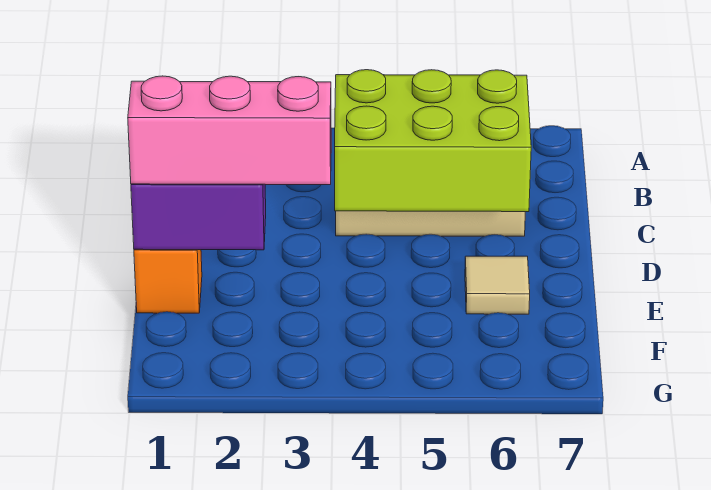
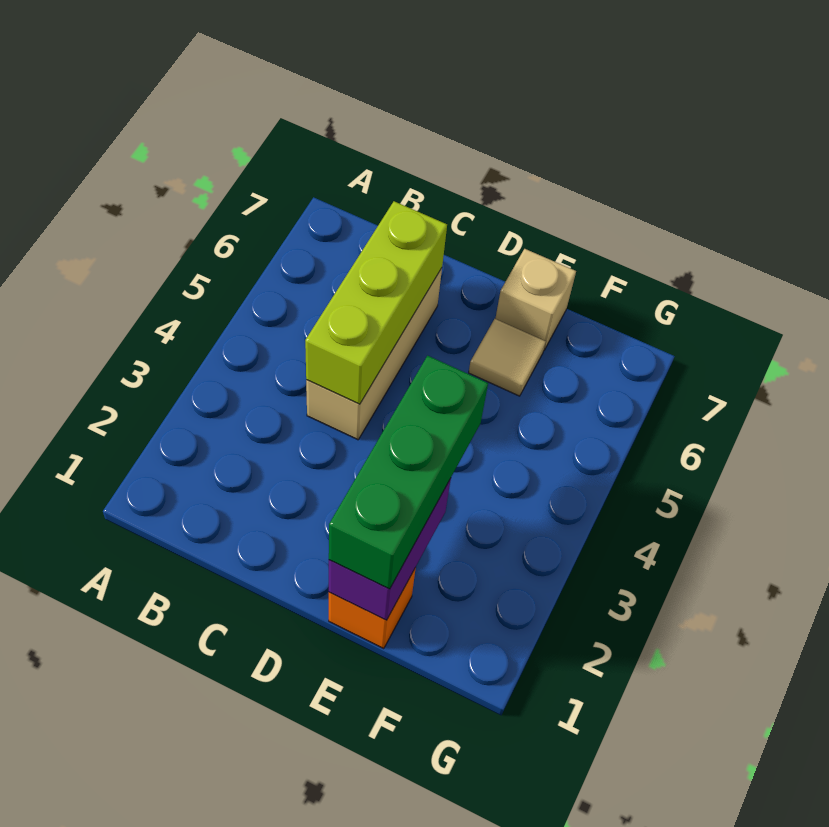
lime 2x3 brick [335,70,531,212] -> lime 1x3 brick [305,201,447,404]
pink 1x3 brick [128,76,331,185] -> green 1x3 brick [329,356,488,589]
none -> tan 1x1 brick [495,249,576,350]

